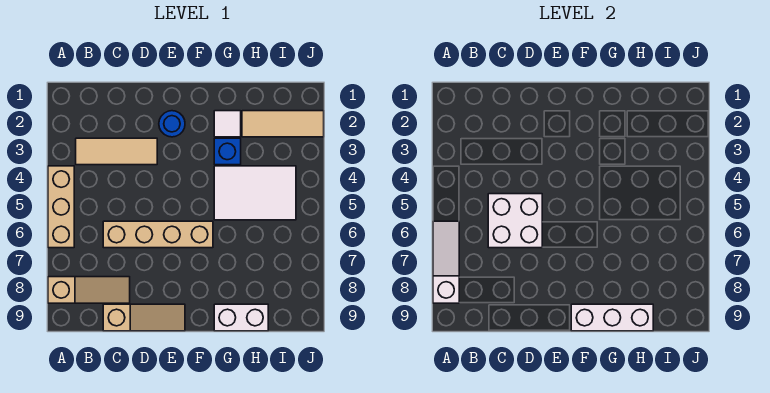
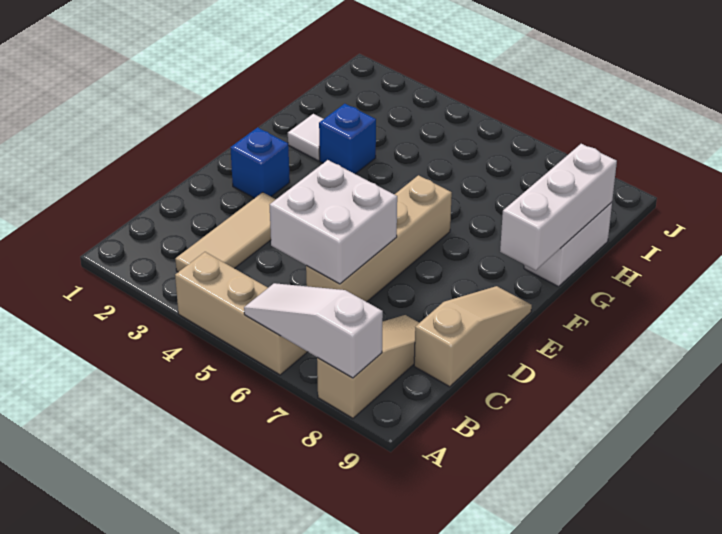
blue 1x1 round brick [159,111,185,137] -> blue 1x1 brick [230,127,290,198]
white 2x3 tile [214,166,296,220] -> none
tan 1x3 tile [242,111,324,137] -> none

